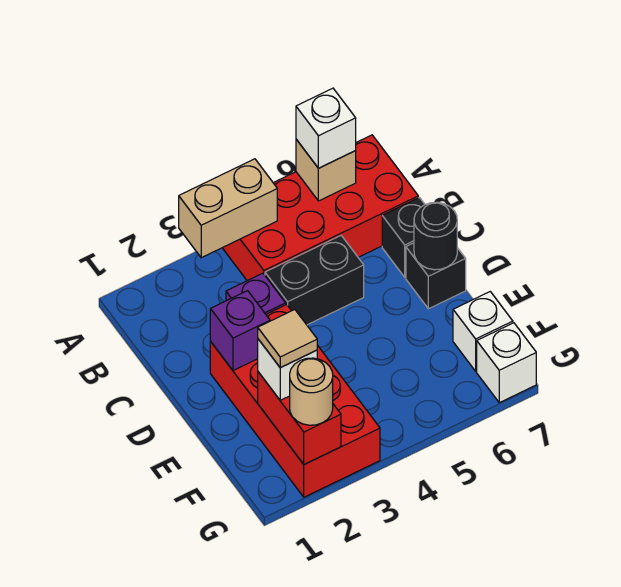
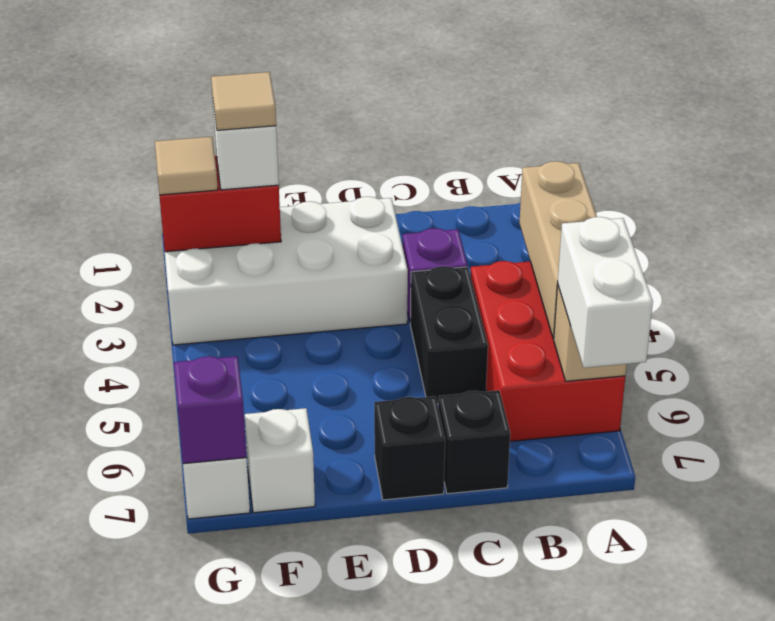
tan 1x2 brick [179,159,277,258] -> tan 1x3 brick [519,161,597,339]
red 2x4 brick [223,135,418,281] -> red 2x3 brick [470,261,625,441]
white 1x1 brick [296,88,356,168] -> white 1x2 brick [558,217,653,368]
red 2x4 brick [210,304,380,497] -> white 2x4 brick [165,197,408,345]
purple 1x1 brick [210,291,270,370] -> purple 1x1 brick moved to [174,356,247,464]
black 1x1 round brick [414,202,457,270] -> none
tan 1x1 round brick [290,358,333,425] -> tan 1x1 tile [155,137,218,195]

